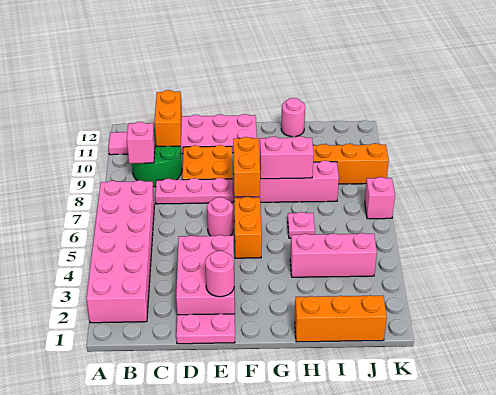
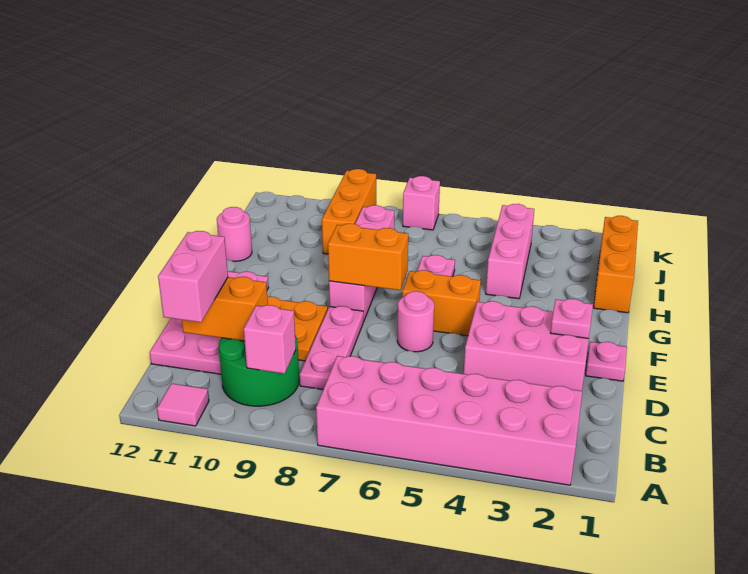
pink 1x2 plate [176,314,235,344] -> pink 1x1 plate [586,342,627,381]
pink 1x1 round brick [205,251,234,297] -> pink 1x1 plate [551,299,593,339]
pink 1x2 brick [260,136,314,179] -> pink 1x2 brick moved to [158,231,228,322]

